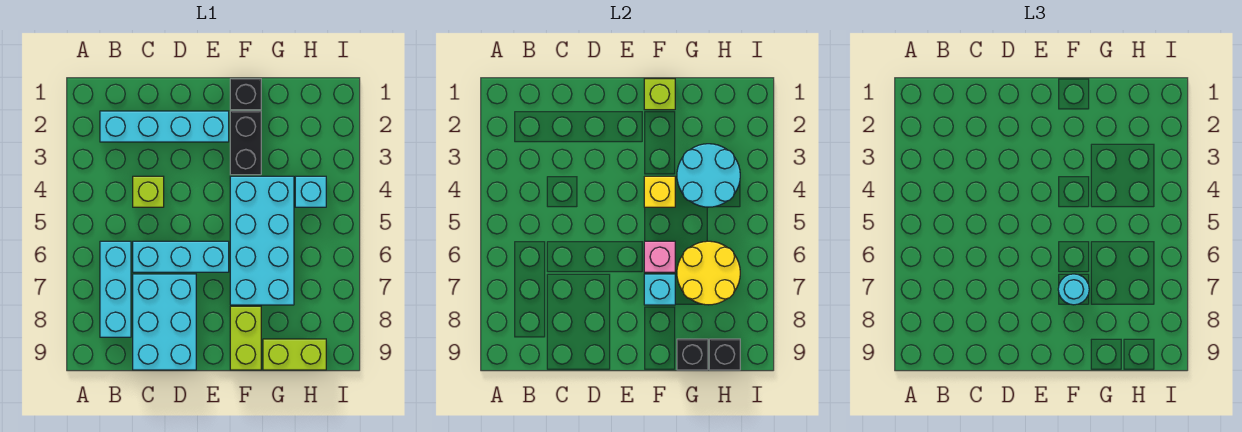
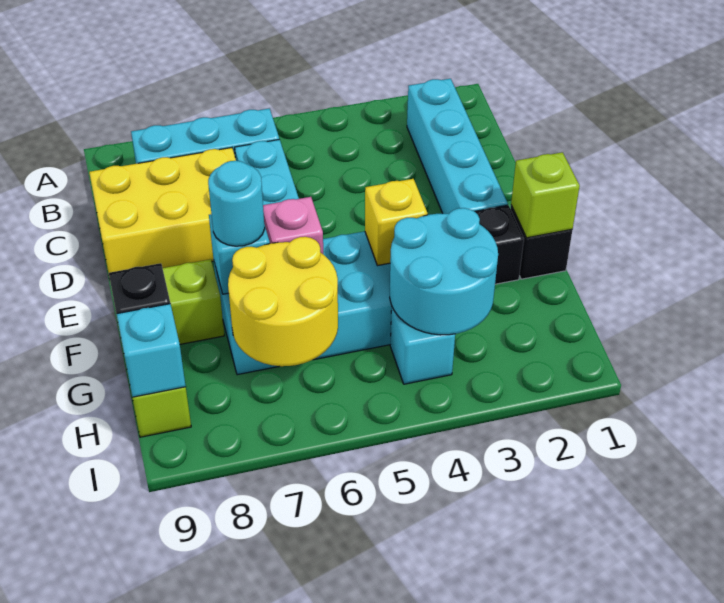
lime 1x1 brick [133,176,164,207] -> none
cyan 2x3 brick [133,274,196,370] -> yellow 2x3 brick [89,148,236,273]
black 1x1 brick [709,339,740,370] -> cyan 1x1 brick [116,304,186,397]

